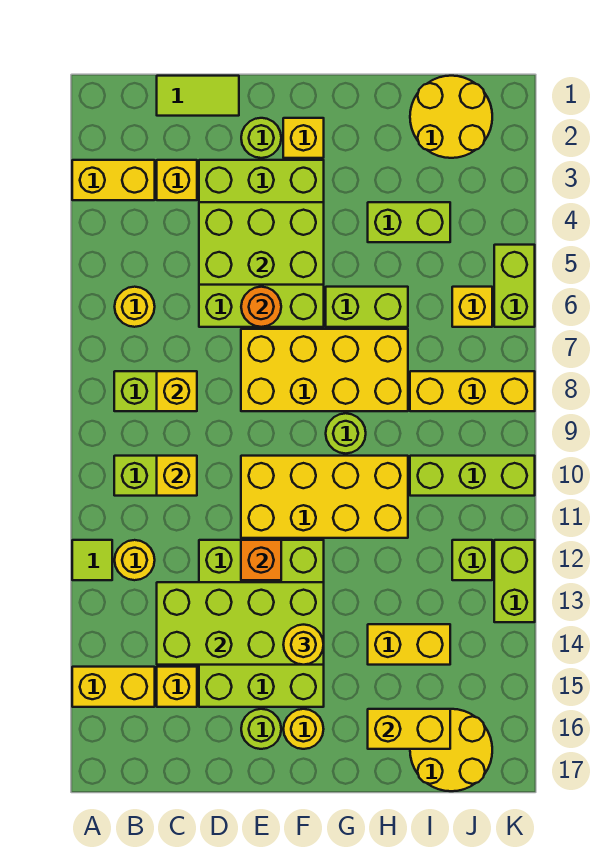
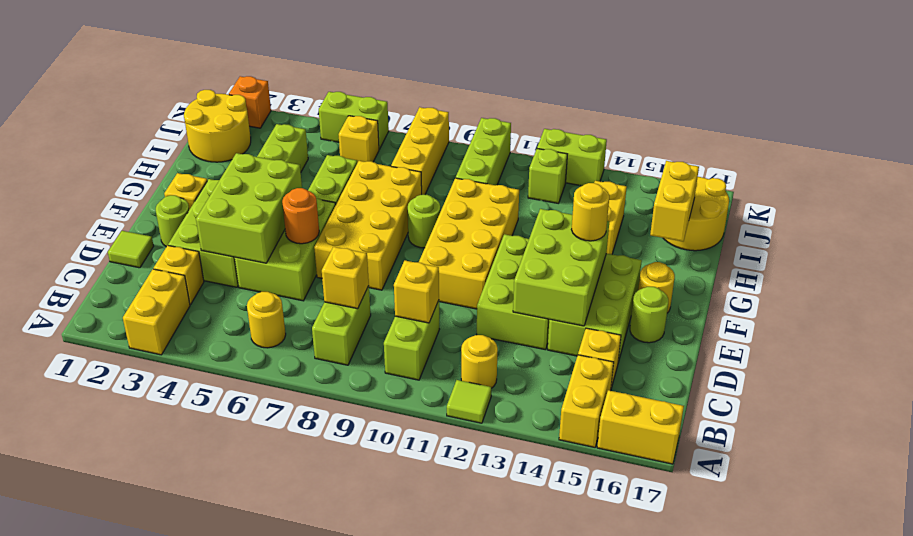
none -> yellow 1x2 brick [597,390,684,464]
lime 1x2 tile [157,76,239,116] -> lime 1x1 tile [108,231,154,268]
lime 2x4 brick [157,582,324,665] -> lime 2x3 brick [513,209,609,326]
orange 1x1 brick [241,540,281,580] -> orange 1x1 brick moved to [229,76,271,128]

